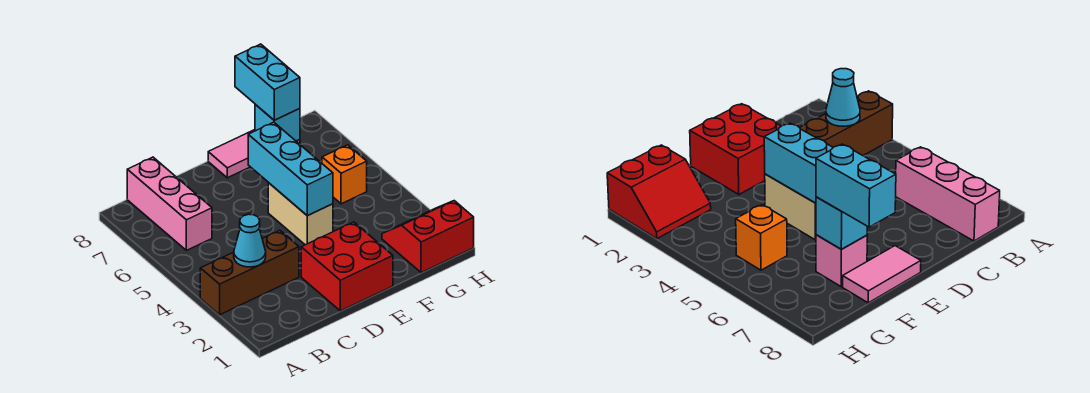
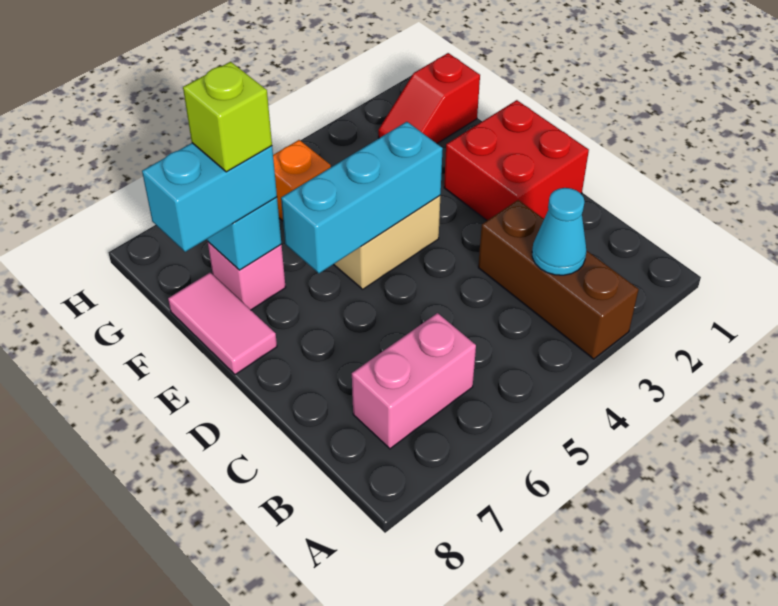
pink 1x3 brick [127,157,212,250] -> pink 1x2 brick [352,313,476,449]
none -> lime 1x1 brick [183,62,272,172]
red 2x2 slope [382,201,474,273] -> red 1x2 slope [378,53,480,143]

